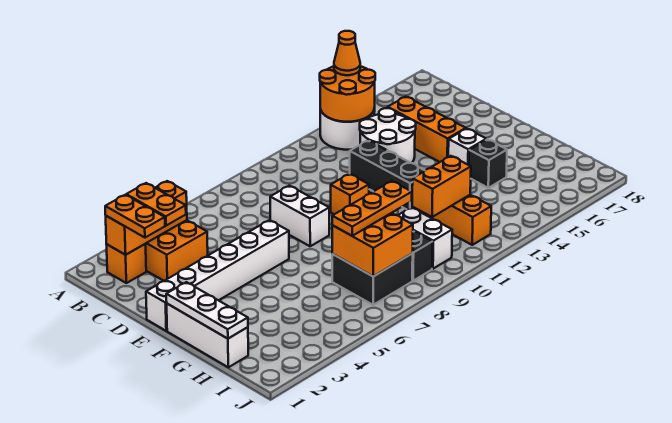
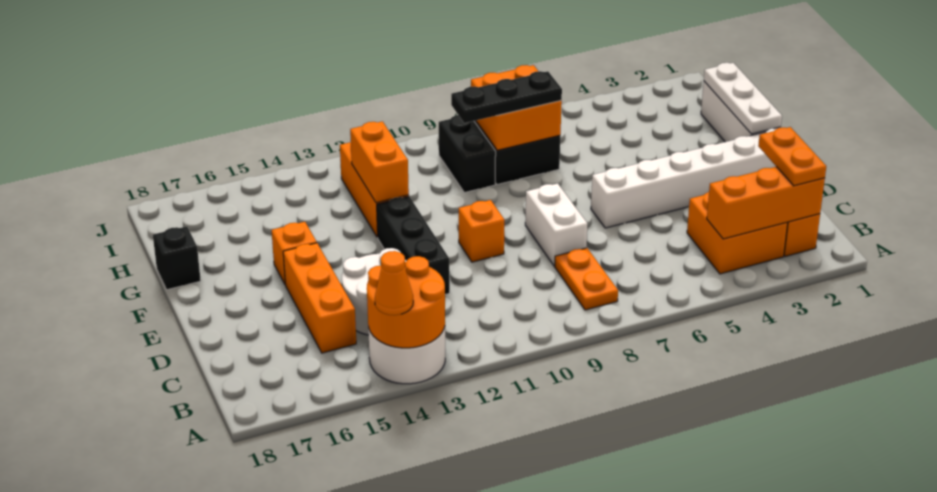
orange 1x2 plate [126,183,186,226] -> orange 1x2 plate moved to [555,248,618,310]
white 1x1 brick [448,129,486,165] -> orange 1x1 brick [271,222,317,284]
black 1x1 brick [469,139,507,188] -> black 1x1 brick moved to [153,226,201,290]
orange 1x3 plate [332,181,412,236] -> black 1x3 plate [451,71,562,123]
white 1x2 brick [398,207,452,269] -> none
orange 1x2 brick [412,156,471,217] -> orange 1x2 brick turned to [350,121,409,203]

